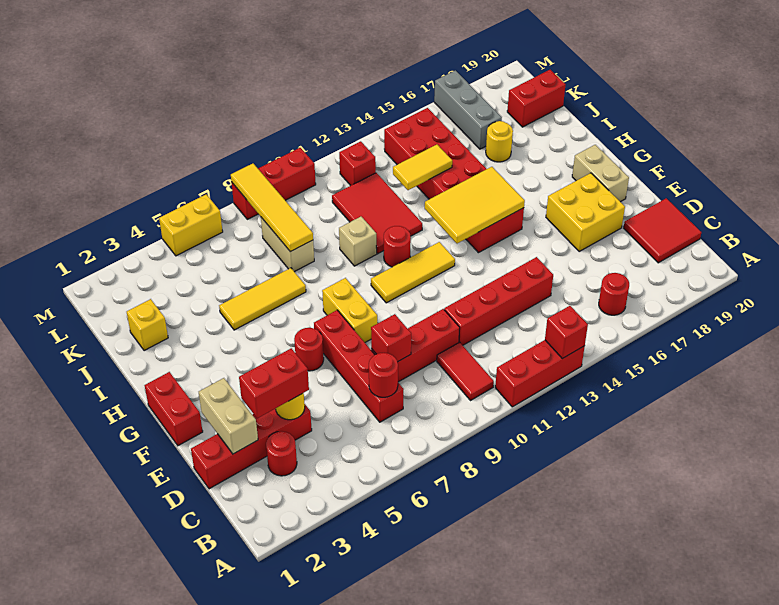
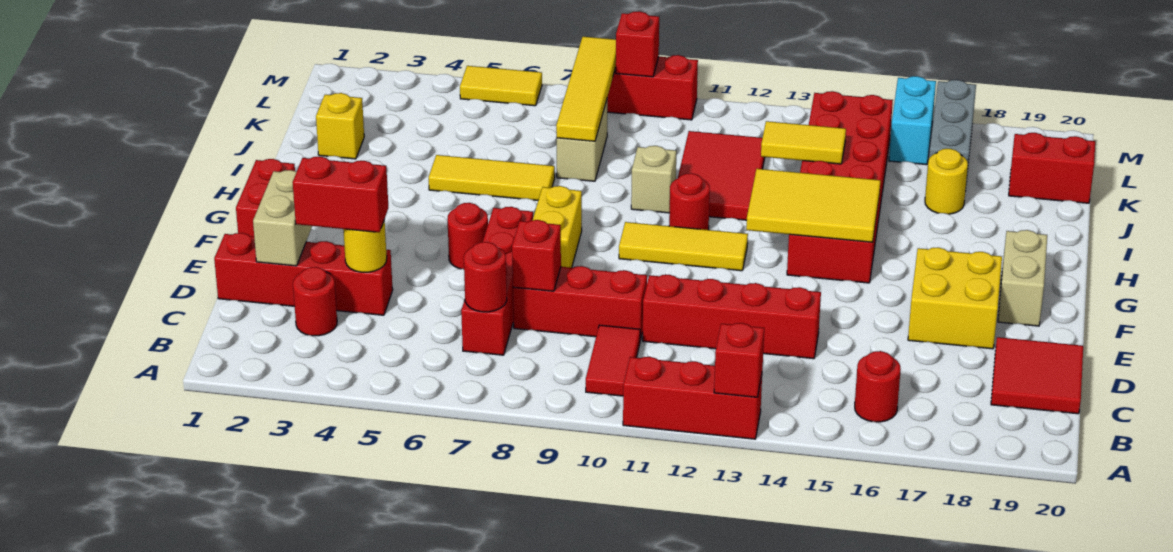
red 1x1 brick [339,141,376,186] -> red 1x1 brick moved to [616,11,659,77]
none -> cyan 1x2 brick [889,76,936,165]
yellow 1x2 brick [159,194,223,256] -> yellow 1x2 tile [460,66,542,106]

